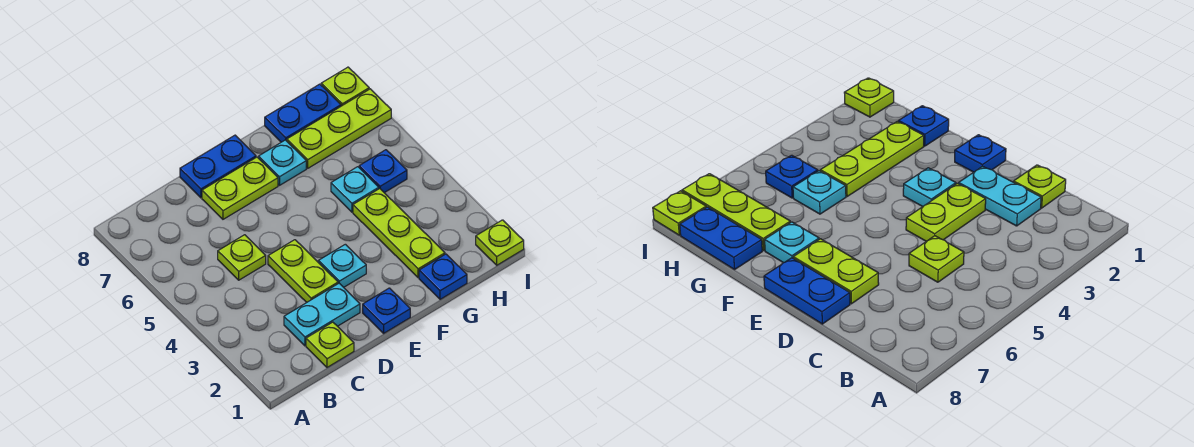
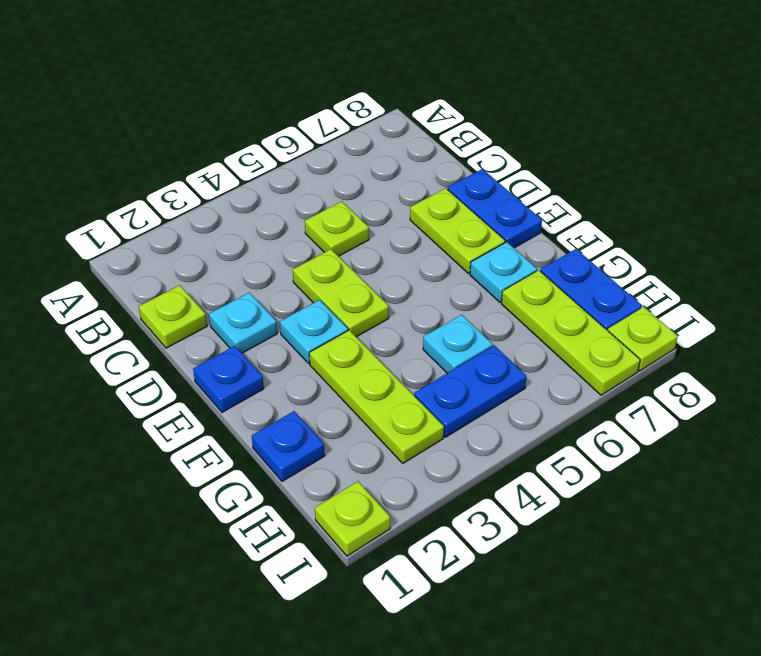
cyan 1x2 plate [284,283,360,346] -> cyan 1x1 plate [209,293,277,353]
lime 1x2 plate [268,240,338,302] -> lime 1x2 plate turned to [293,249,389,337]
lime 1x3 plate [353,189,445,278] -> lime 1x3 plate turned to [309,330,444,463]
blue 1x1 plate [359,150,407,193] -> blue 1x2 plate [414,346,526,437]

